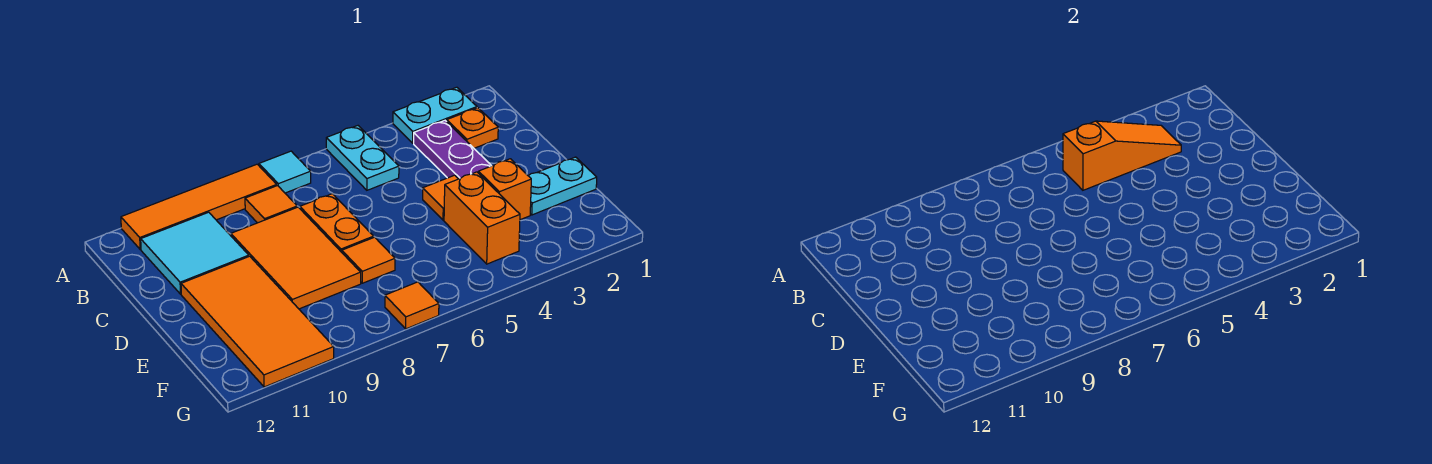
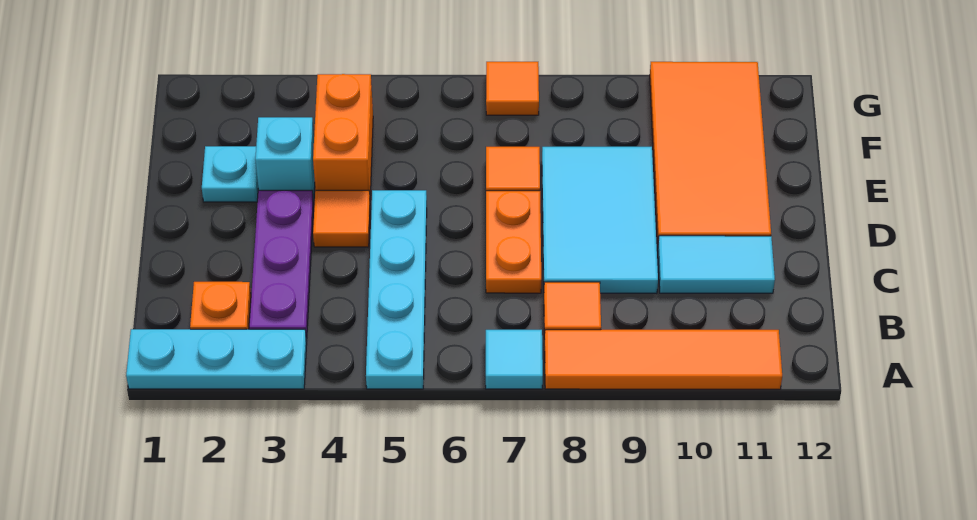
cyan 1x2 plate [393,87,477,143] -> cyan 1x3 plate [126,329,307,389]
cyan 1x2 plate [326,126,399,190] -> cyan 1x4 plate [366,190,427,389]
orange 1x3 slope [1063,121,1181,190] -> none
cyan 2x2 tile [141,212,249,294] -> cyan 1x2 tile [658,236,775,293]
orange 2x3 tile [231,207,361,309] -> cyan 2x3 tile [542,147,658,293]
cyan 1x2 plate [528,157,597,215] -> cyan 1x1 plate [202,146,258,202]
orange 1x1 brick [478,159,531,220] -> cyan 1x1 brick [255,117,315,202]

